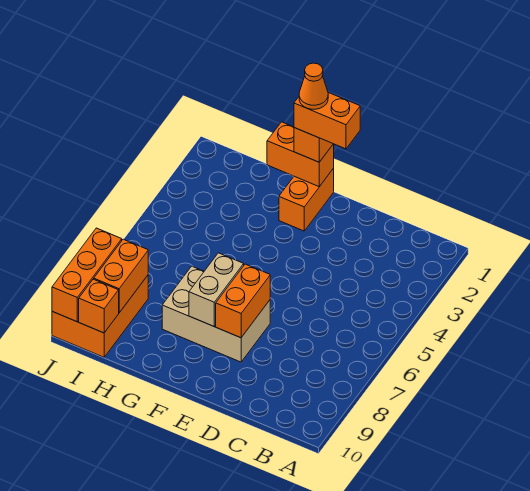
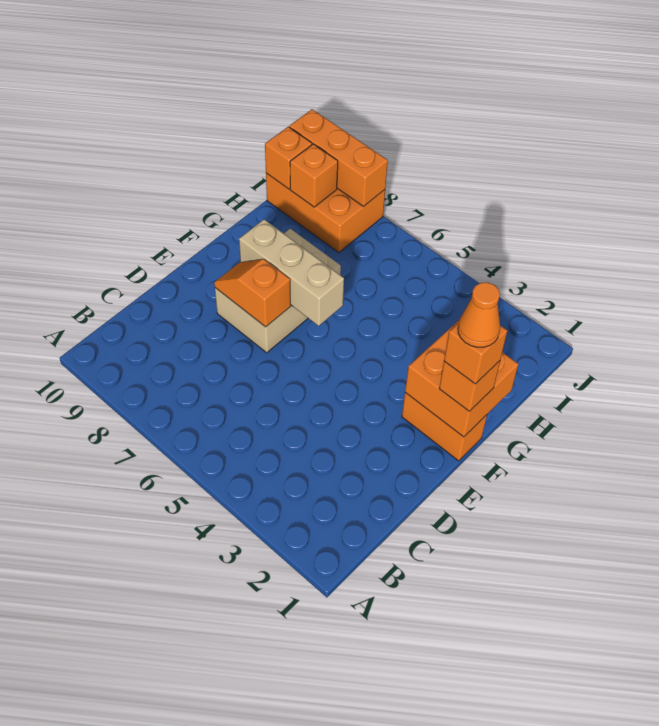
orange 1x2 brick [294,93,360,149] -> orange 1x1 brick [444,323,507,384]
orange 1x2 brick [216,264,270,338] -> orange 1x2 slope [214,259,291,327]
orange 1x2 brick [267,122,334,187] -> orange 2x2 brick [405,321,518,437]
tan 1x2 brick [189,253,244,326] -> tan 1x3 brick [239,219,344,326]
orange 1x2 brick [94,239,148,313] -> orange 1x1 brick [290,144,338,207]

